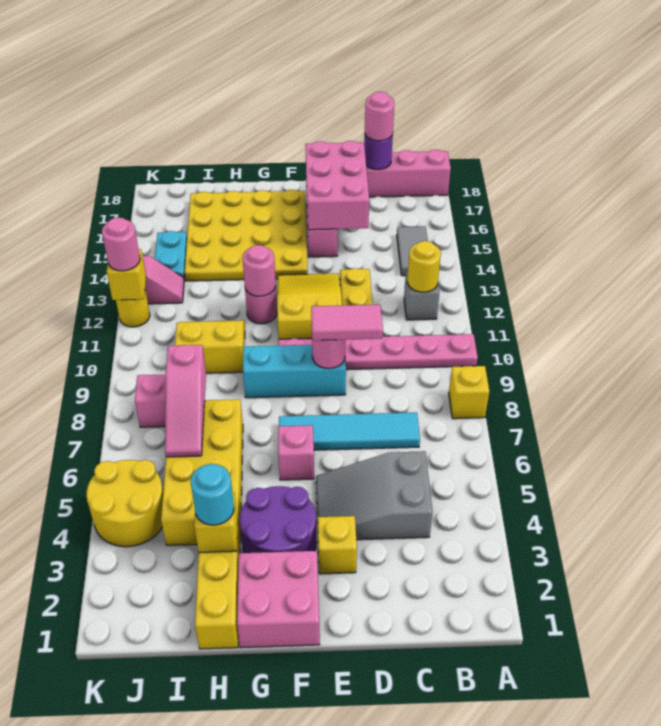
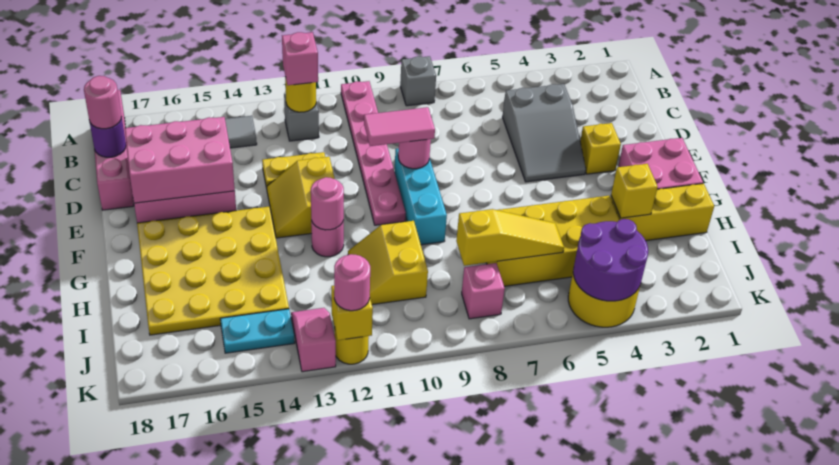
yellow 1x1 brick [449,366,489,419] -> grey 1x1 brick [400,56,436,106]
cyan 1x4 tile [279,412,420,450] -> none
pink 1x2 tile [311,305,383,340] -> pink 1x2 tile turned to [364,107,435,146]
yellow 2x3 slope [277,274,342,339] -> yellow 2x2 slope [267,157,335,238]
purple 2x2 round brick [240,486,316,553] -> purple 2x2 round brick moved to [573,219,648,301]
pink 1x1 brick [278,425,314,480] -> pink 1x1 brick moved to [282,32,318,85]
cyan 1x1 round brick [191,464,234,525] -> none
pink 1x3 slope [165,345,206,457] -> yellow 1x3 slope [456,209,564,266]

